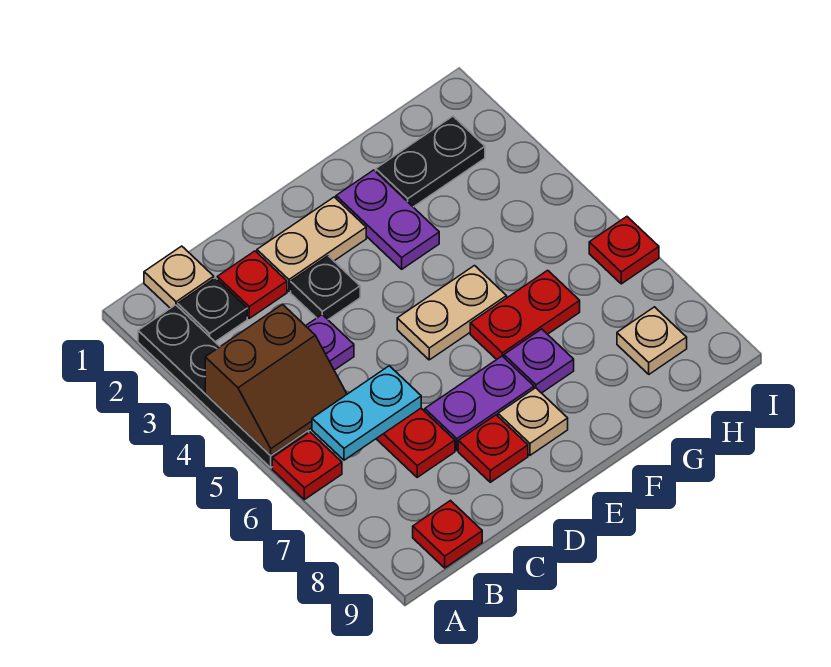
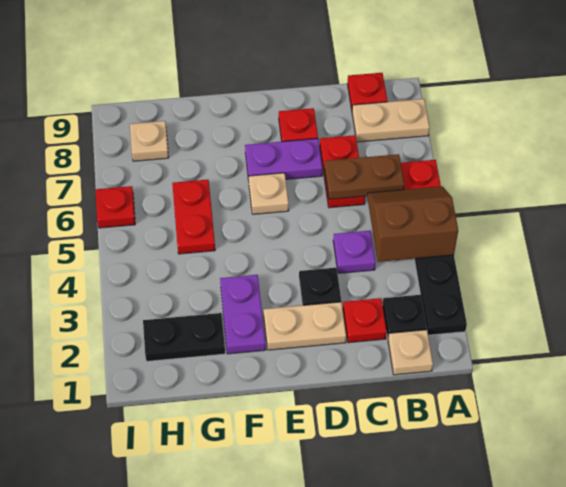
cyan 1x2 plate [312,366,421,460] -> brown 1x2 plate [325,154,404,199]
tan 1x2 plate [397,266,507,360] -> tan 1x2 plate moved to [352,99,430,142]
tan 1x1 plate [498,388,568,455] -> tan 1x1 plate moved to [249,173,289,214]
red 1x2 plate [470,270,580,359] -> red 1x2 plate turned to [172,180,215,254]
purple 1x1 plate [504,329,574,393] -> none

